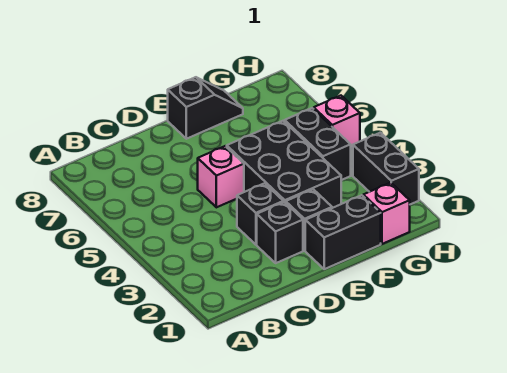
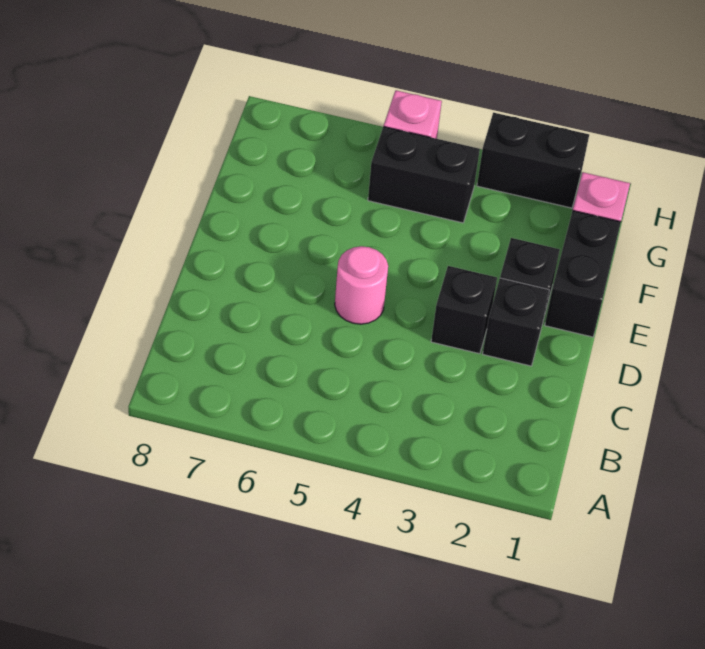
pink 1x1 brick [198,146,244,207] -> pink 1x1 round brick [335,246,388,324]
black 2x3 brick [227,121,341,208] -> none
black 1x2 slope [168,77,243,139] -> none

